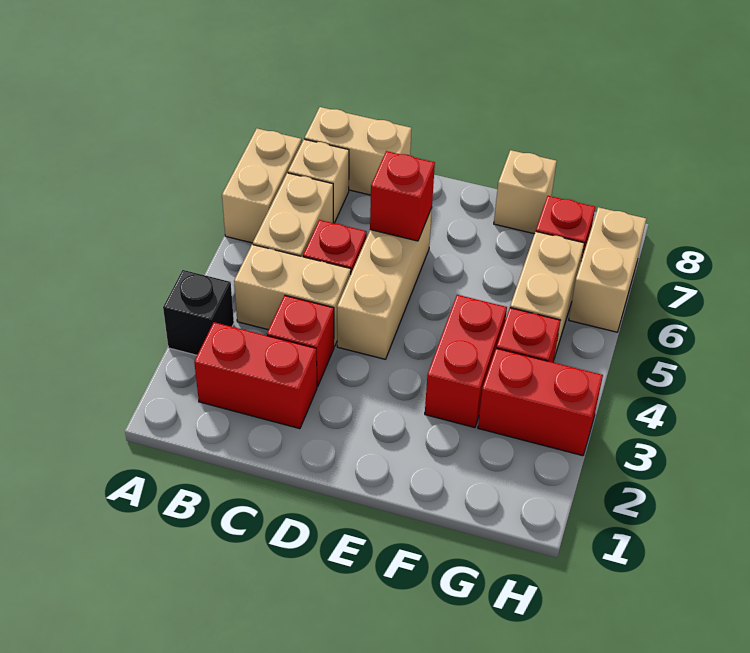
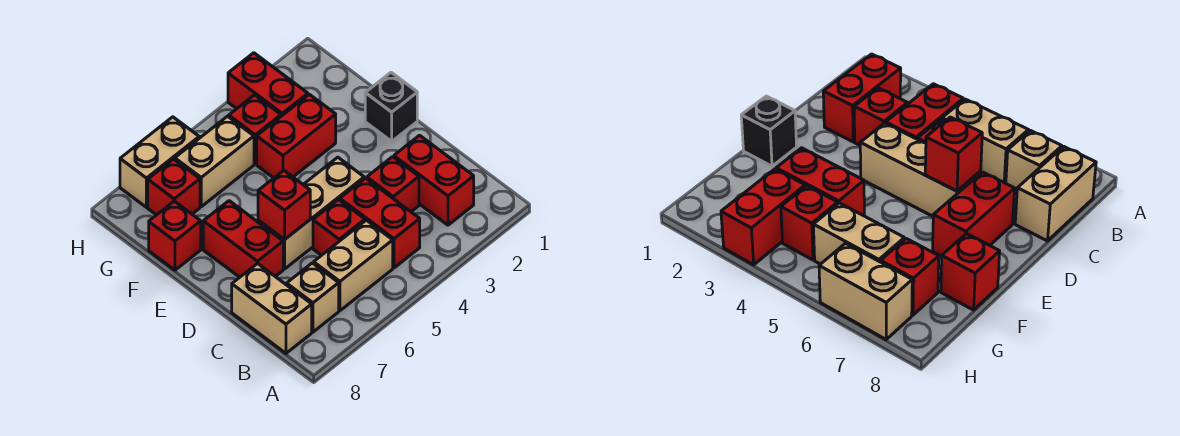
black 1x1 brick [163,270,234,355] -> black 1x1 brick moved to [365,73,417,141]
tan 1x2 brick [222,129,302,243] -> none
tan 1x2 brick [234,245,351,346] -> red 1x2 brick [340,178,420,268]
none -> red 1x2 brick [203,201,283,277]
tan 1x1 brick [494,150,557,234] -> red 1x1 brick [149,201,201,270]

